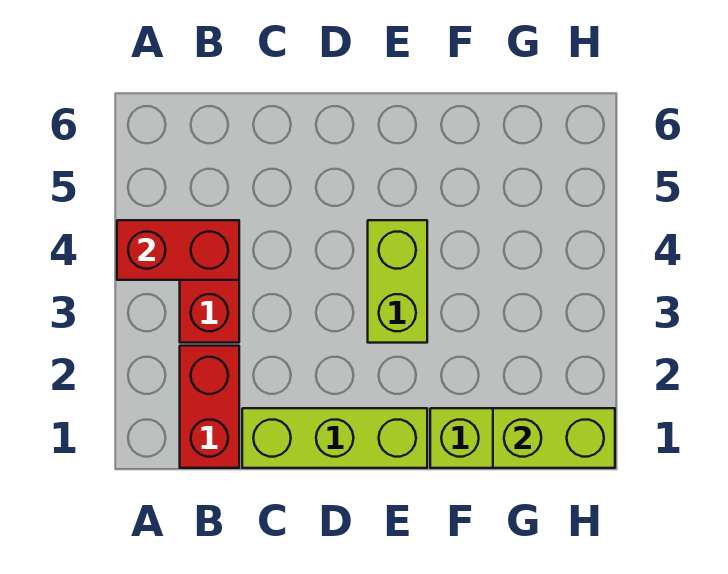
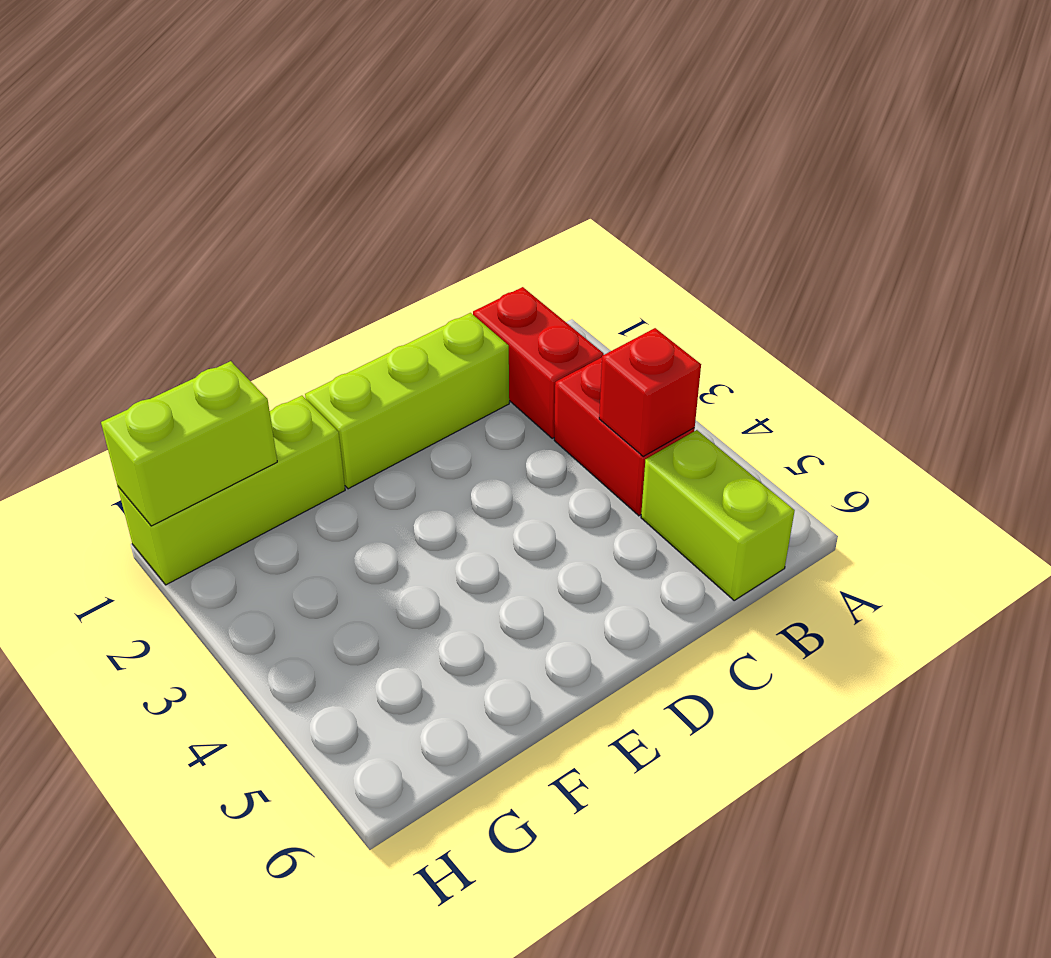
red 1x2 brick [117,220,239,280] -> red 1x1 brick [599,328,701,456]
lime 1x2 brick [368,220,427,343] -> lime 1x2 brick moved to [641,430,795,600]

